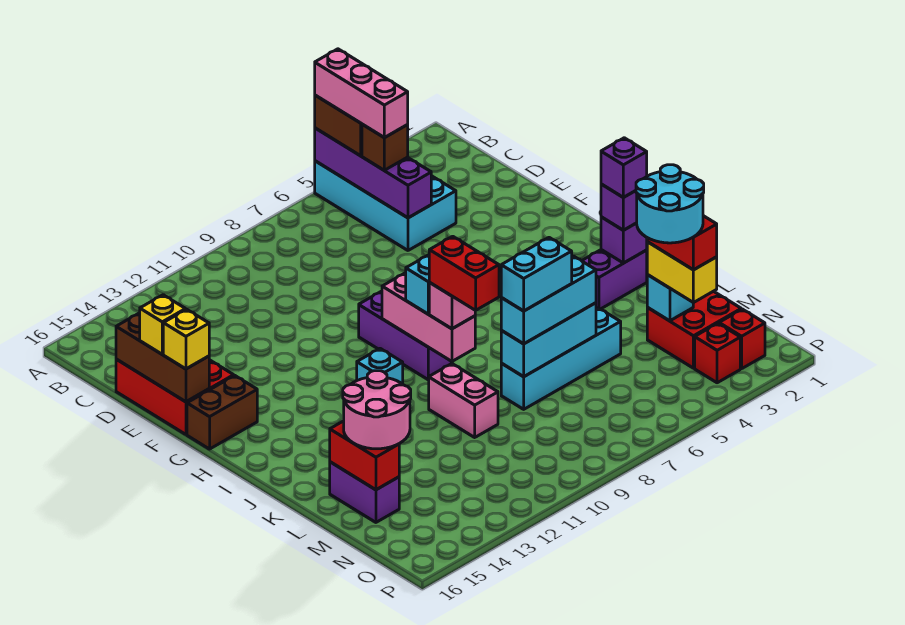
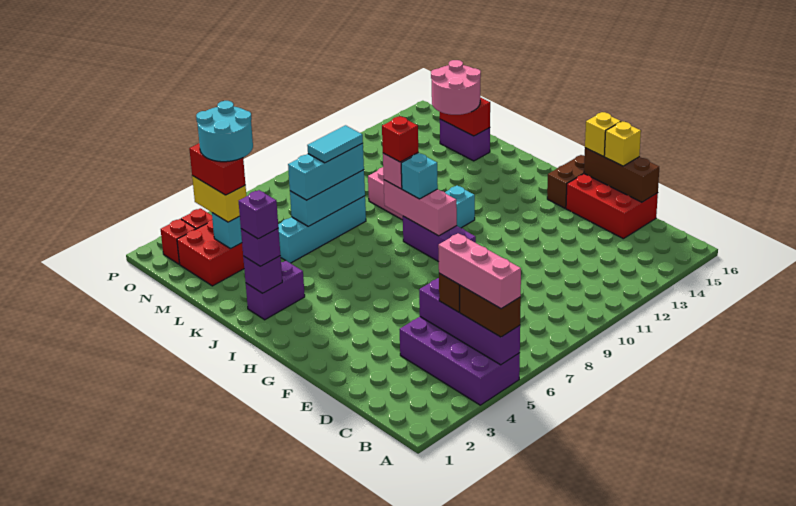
cyan 2x4 brick [315,161,456,250] -> purple 2x4 brick [399,317,520,405]
red 1x2 brick [429,236,499,311] -> red 1x1 brick [382,117,418,162]
cyan 1x2 brick [501,238,572,311] -> cyan 1x2 tile [307,125,363,163]

